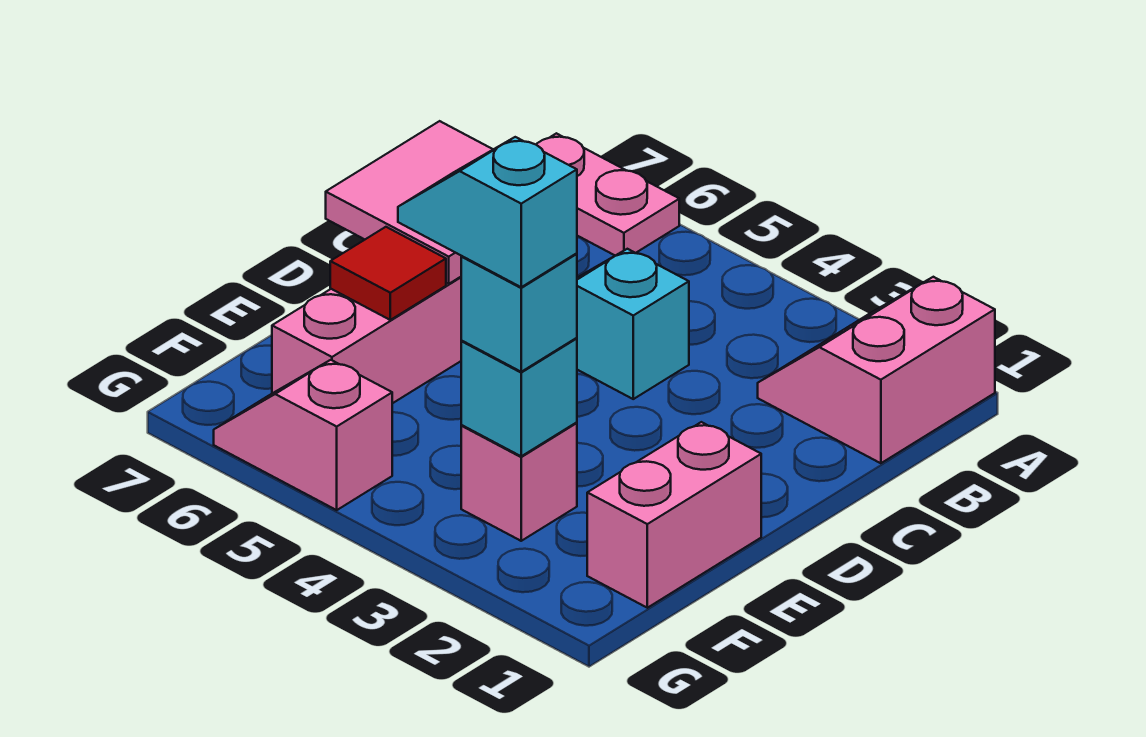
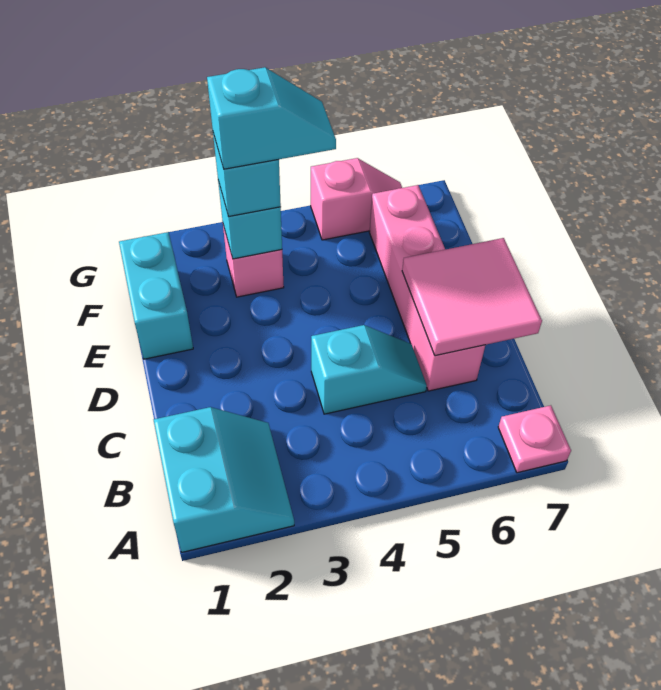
pink 2x2 slope [758,277,995,463] -> cyan 2x2 slope [154,407,294,552]
pink 1x2 plate [536,133,679,255] -> pink 1x1 plate [498,405,571,473]
pink 1x2 brick [587,422,761,608] -> cyan 1x2 brick [119,232,193,359]
red 1x1 tile [330,227,446,320] -> none

